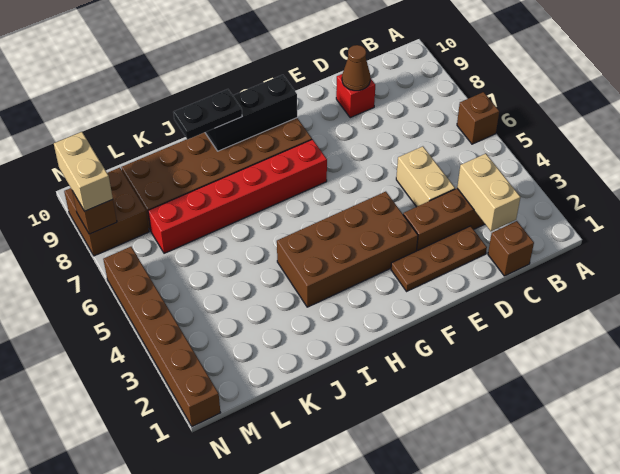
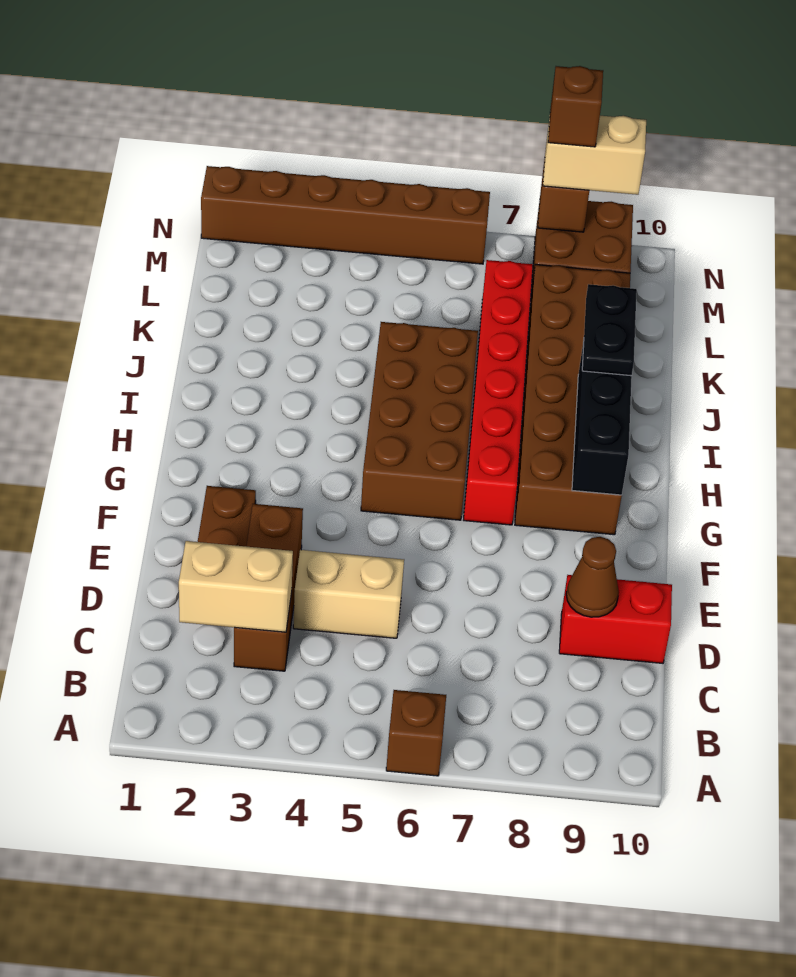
brown 1x1 brick [488,221,534,276] -> brown 1x1 brick moved to [548,66,603,147]
red 1x1 brick [336,74,375,118] -> red 1x2 brick [559,575,672,663]
brown 2x4 brick [277,192,418,307] -> brown 2x4 brick moved to [361,322,478,520]

